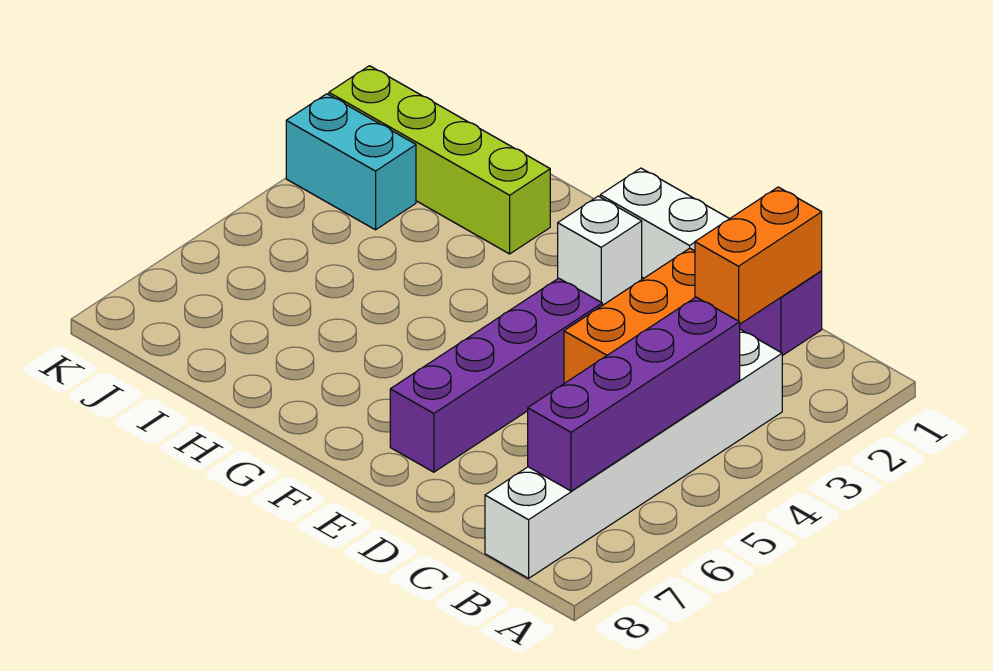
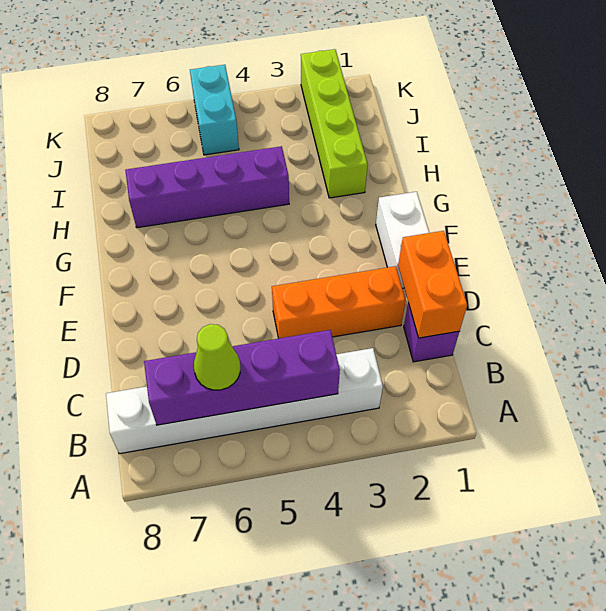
none -> lime 1x1 cone [194,324,240,390]
orange 1x2 brick [695,187,822,324] -> orange 1x2 brick turned to [398,231,467,338]
purple 1x4 brick [390,278,602,472] -> purple 1x4 brick moved to [125,146,289,228]
white 1x1 brick [558,196,642,305] -> none
cyan 1x2 brick [286,94,416,230] -> cyan 1x2 brick moved to [190,65,239,155]

